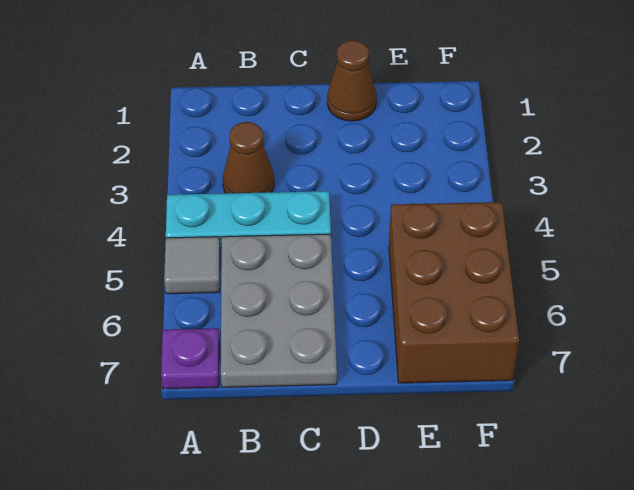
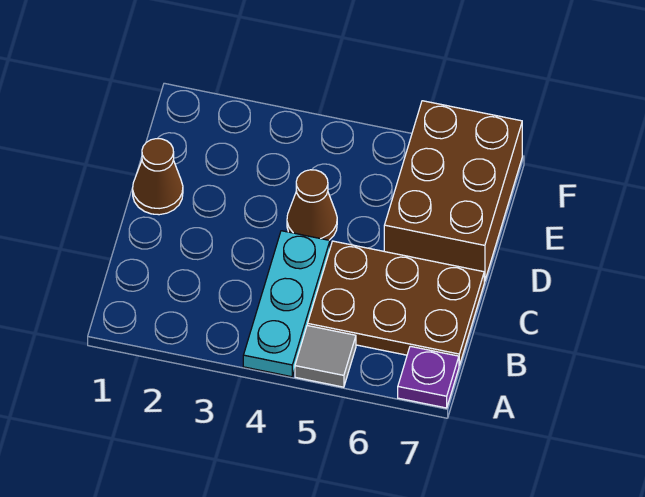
brown 1x1 cone [223,122,274,193] -> brown 1x1 cone moved to [287,170,337,240]
grey 2x3 plate [221,234,337,387] -> brown 2x3 plate [308,241,484,366]
brown 2x3 brick [389,202,519,383] -> brown 2x3 brick turned to [384,101,522,281]

